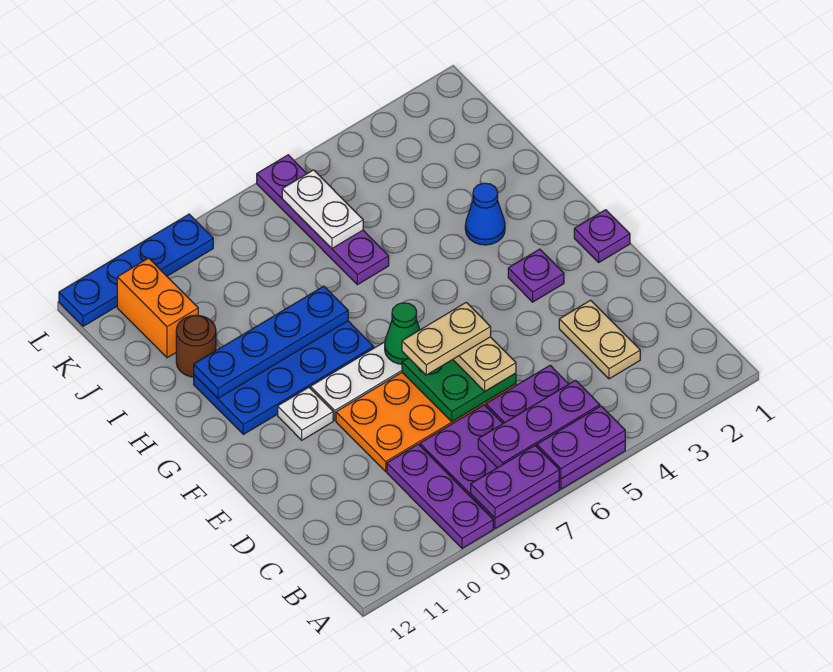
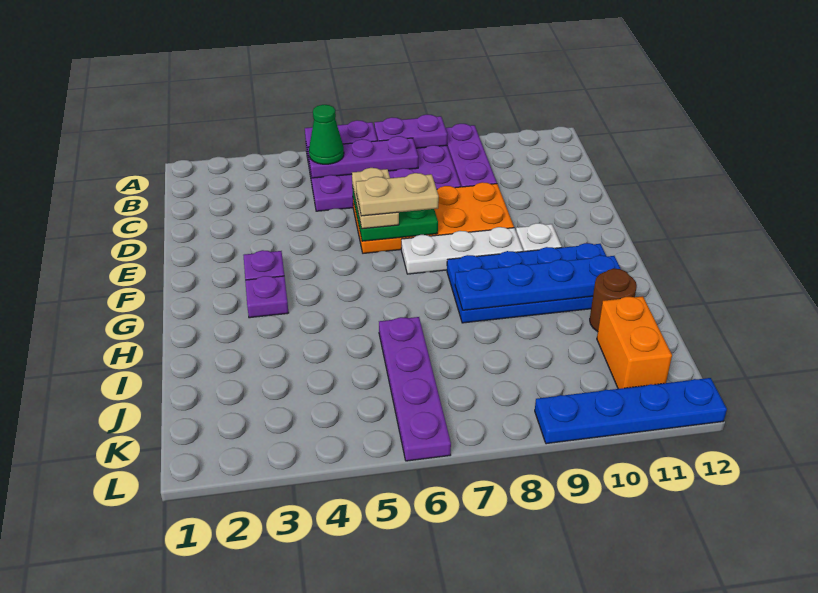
tan 1x2 plate [559,300,640,379] -> none
purple 1x1 plate [574,210,630,262] -> purple 1x1 plate moved to [245,276,289,318]
green 1x1 cone [385,303,420,364] -> green 1x1 cone moved to [309,105,344,164]
blue 1x1 cone [465,183,505,245] -> none
white 1x2 plate [282,170,363,248] -> none

